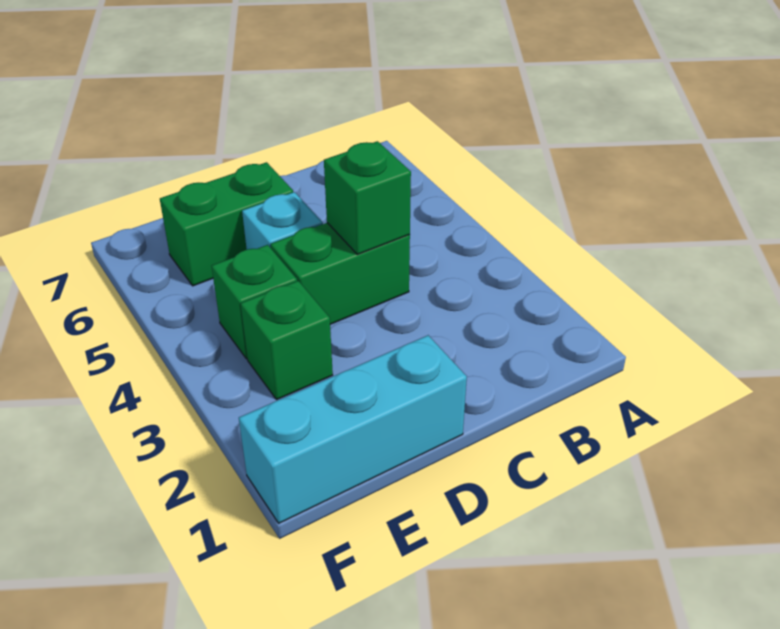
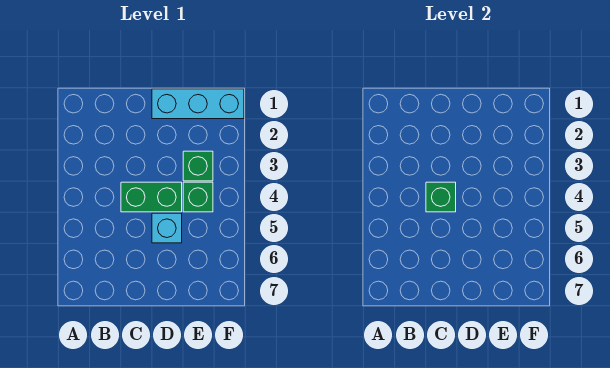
green 1x2 brick [160,162,293,286] -> none

